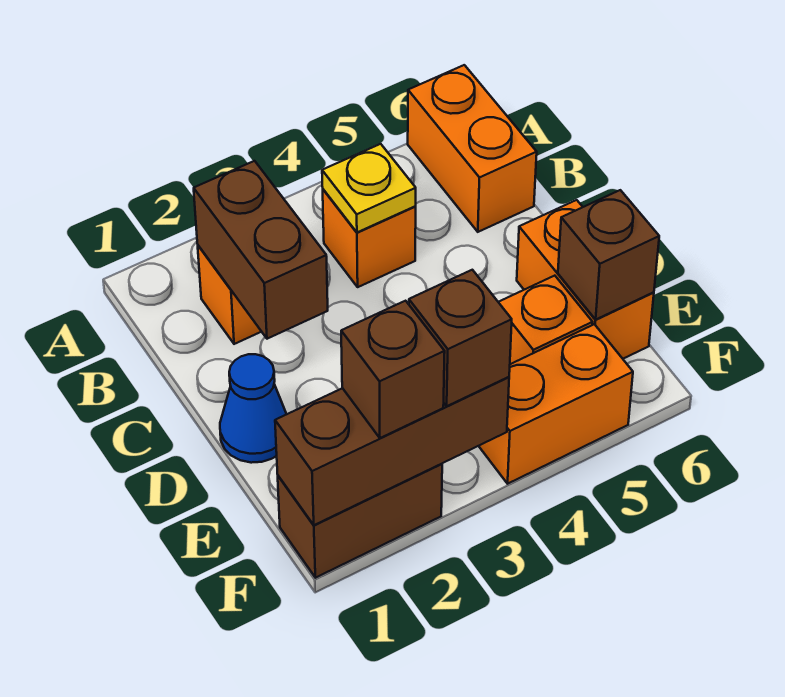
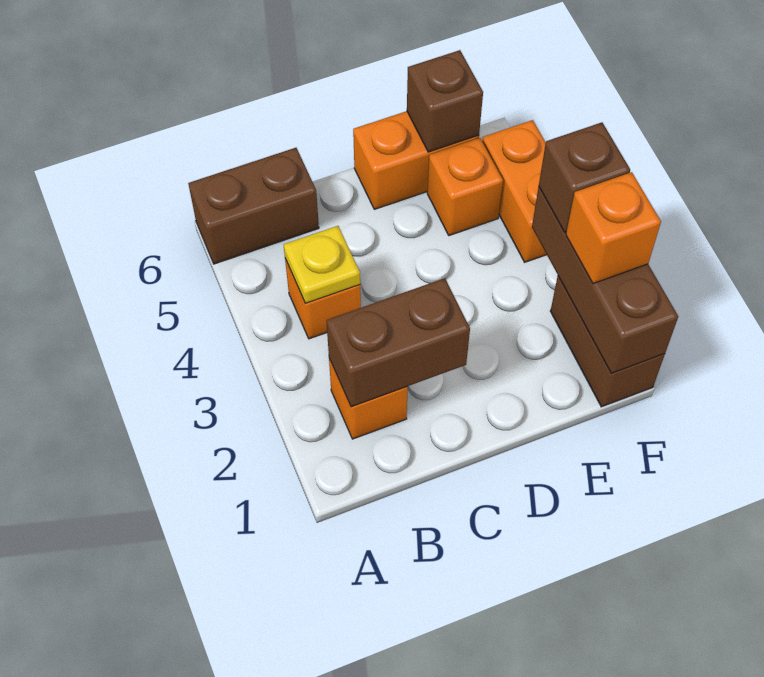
orange 1x2 brick [408,65,537,232] -> brown 1x2 brick [188,148,319,264]
blue 1x1 cone [220,354,287,463] -> none
brown 1x1 brick [341,301,445,438] -> orange 1x1 brick [566,172,661,284]

